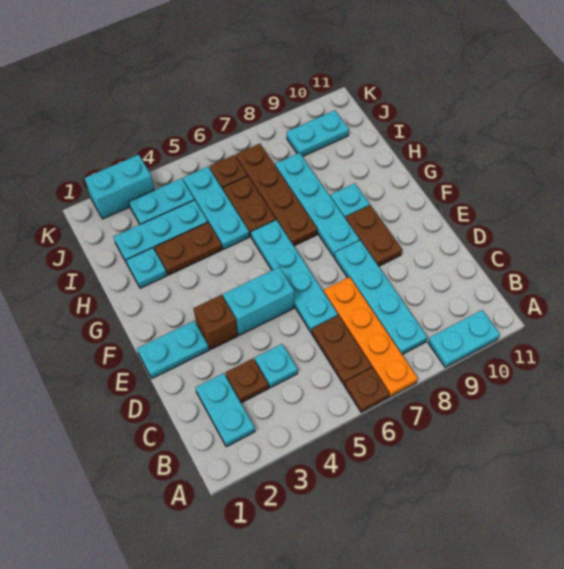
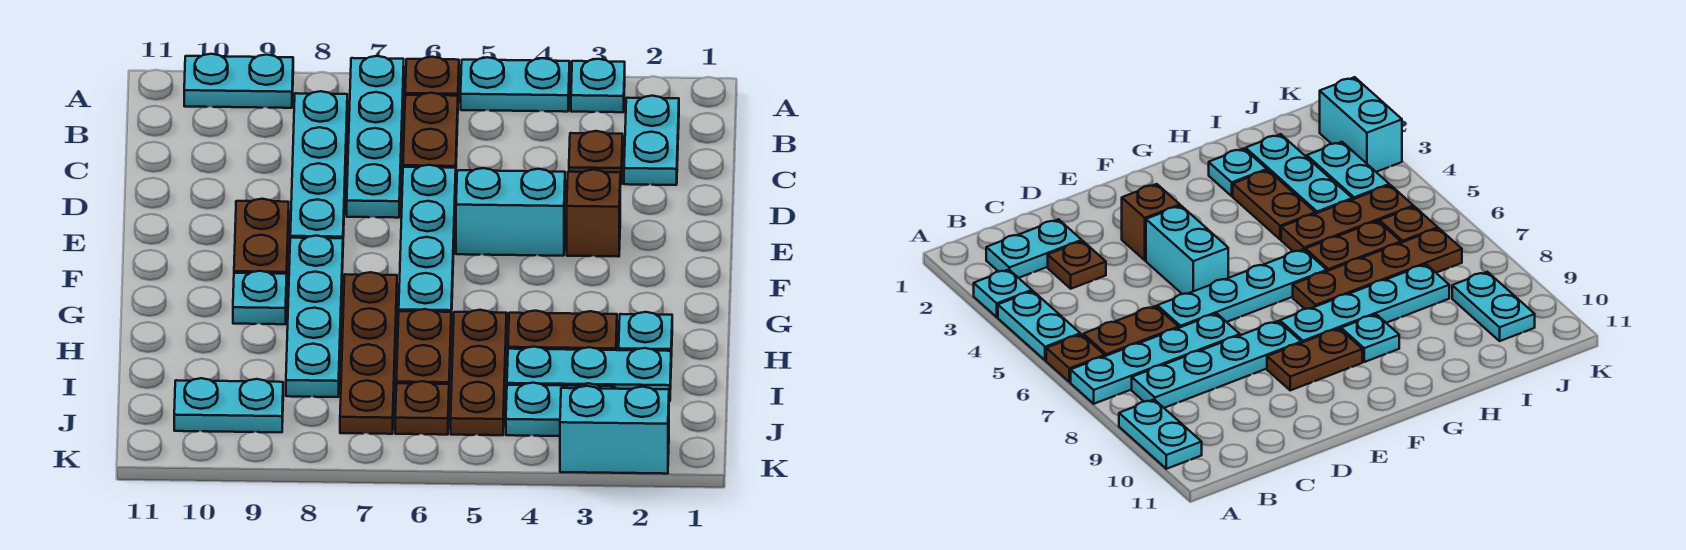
orange 1x4 plate [324,277,418,397] -> cyan 1x4 plate [347,56,404,218]
cyan 1x1 plate [255,344,298,388] -> cyan 1x1 plate moved to [571,59,625,112]
cyan 1x2 plate [137,321,209,378] -> cyan 1x2 plate moved to [461,57,570,112]
cyan 1x3 plate [183,167,249,249] -> brown 1x3 plate [451,310,507,435]

